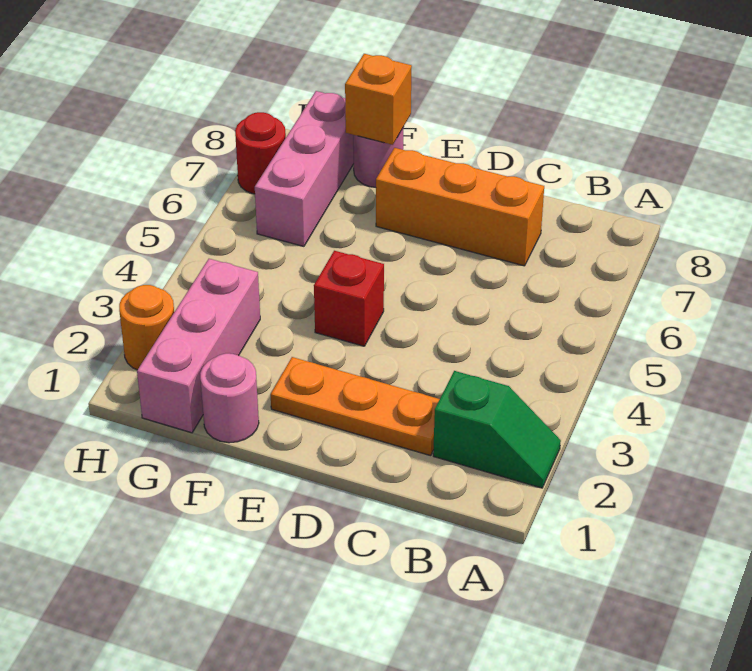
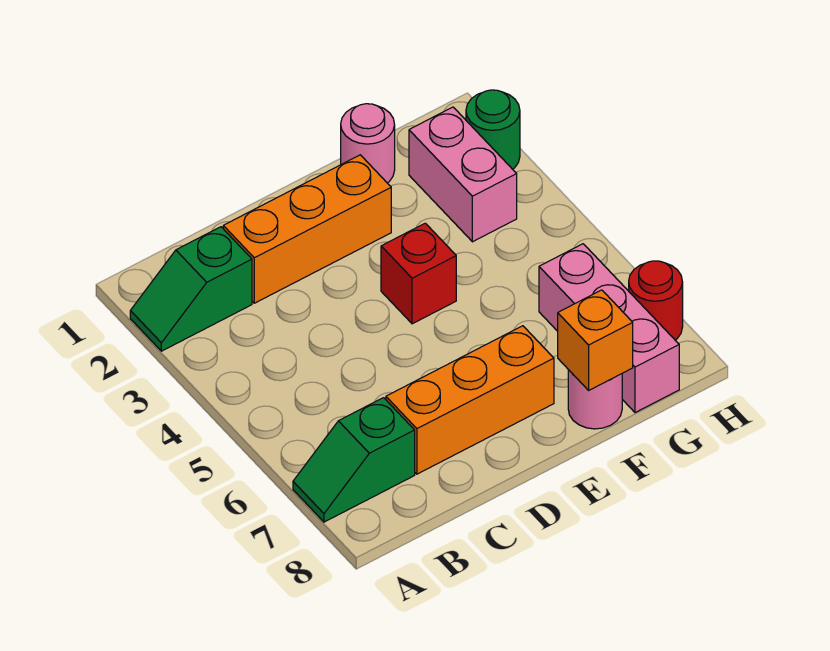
none -> green 1x2 slope [293,398,415,522]
orange 1x3 plate [271,357,440,456] -> orange 1x3 brick [223,155,391,303]
pink 1x3 brick [137,259,260,433] -> pink 1x2 brick [409,107,517,242]
orange 1x1 round brick [119,285,174,370] -> green 1x1 round brick [466,90,520,169]

